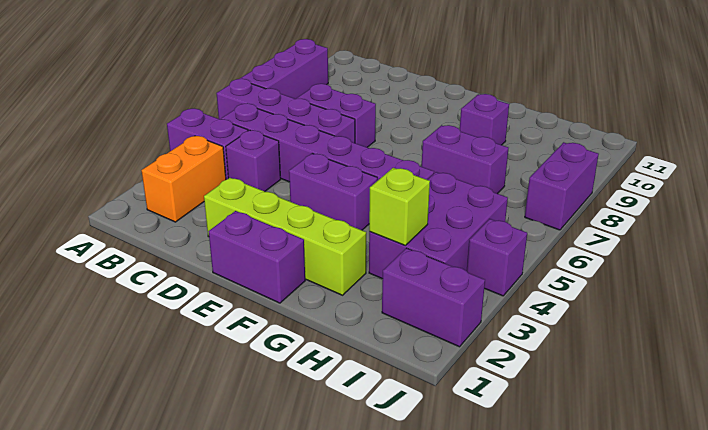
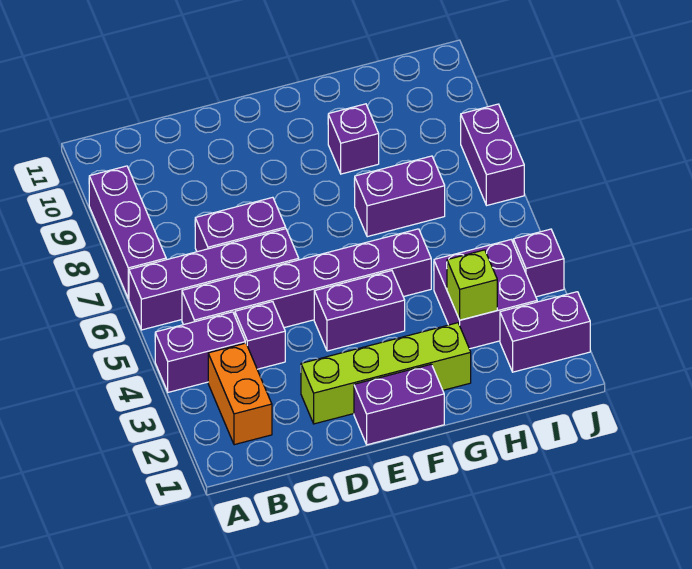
purple 2x3 brick [369,172,508,279] -> purple 2x2 brick [434,240,537,349]

